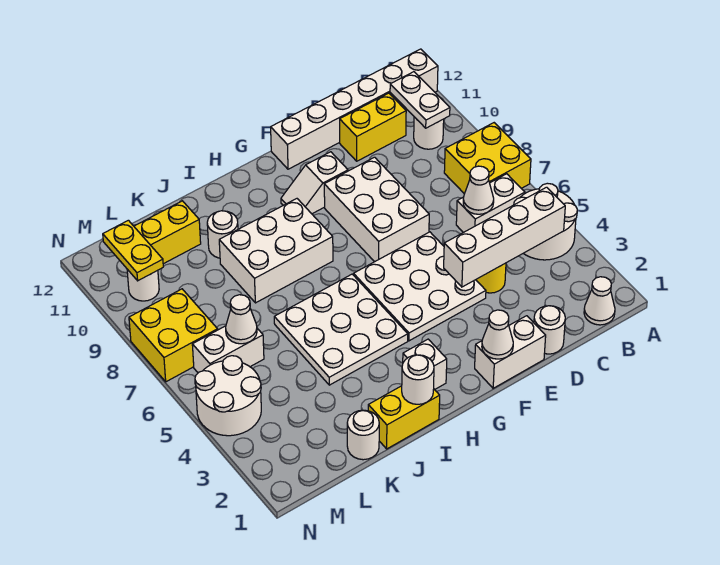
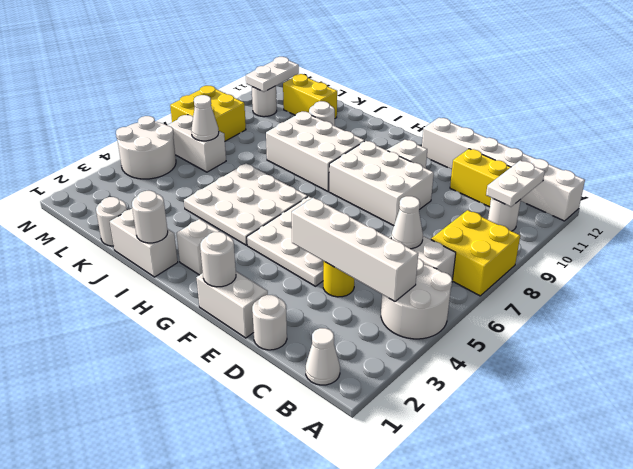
white 2x3 brick [324,157,429,262] -> white 2x3 brick turned to [329,141,434,226]
white 1x1 cone [482,310,513,359] -> white 1x1 round brick [200,232,236,287]
yellow 1x2 brick [368,386,440,449] -> white 1x2 brick [110,209,178,277]
yellow 1x2 plate [103,220,163,281] -> white 1x2 plate [246,57,299,92]

